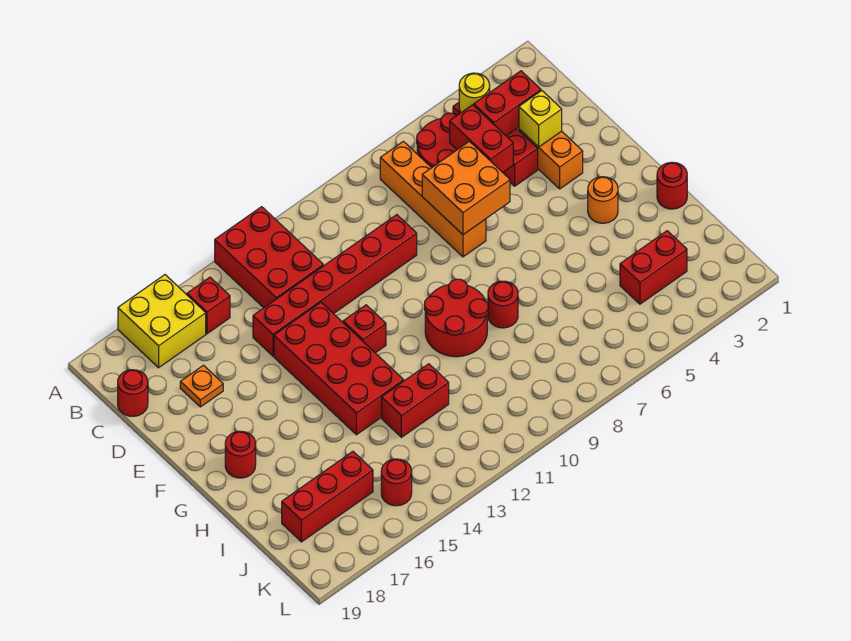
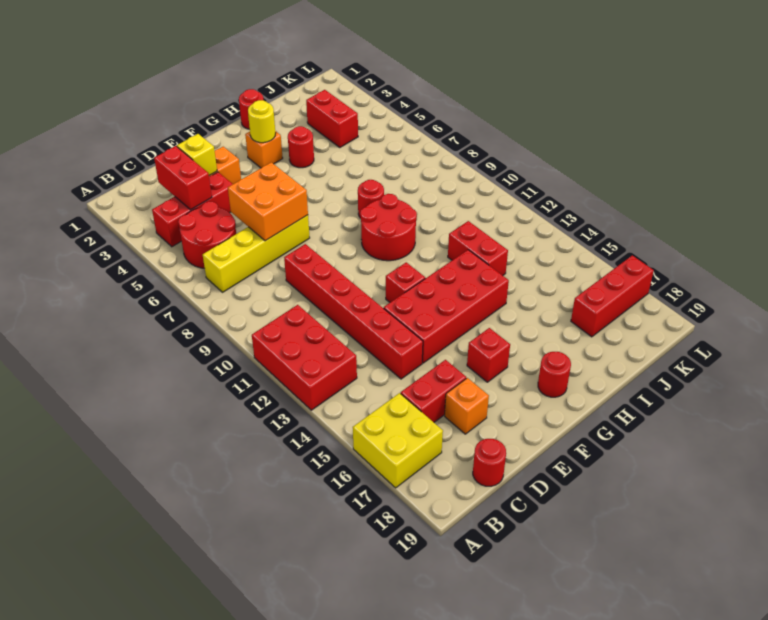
red 2x3 brick [215,207,323,308] -> red 2x3 brick turned to [252,305,357,410]
yellow 1x1 round brick [459,73,490,112] -> yellow 1x1 round brick moved to [248,100,276,143]
orange 1x4 brick [380,141,486,257] -> yellow 1x4 brick [203,215,310,292]
red 1x1 brick [187,277,230,334] -> red 1x1 brick moved to [467,328,510,382]
red 1x2 brick [450,105,513,172] -> red 1x2 brick moved to [401,360,466,422]
orange 1x1 plate [180,365,223,407] -> orange 1x1 brick [445,378,489,434]
orange 1x1 round brick [588,177,618,223] -> orange 1x1 brick [245,131,283,168]
red 1x3 brick [282,452,373,542] -> red 1x3 brick turned to [571,255,654,337]
red 1x1 round brick [381,459,412,506] -> red 1x1 round brick moved to [288,126,314,168]

